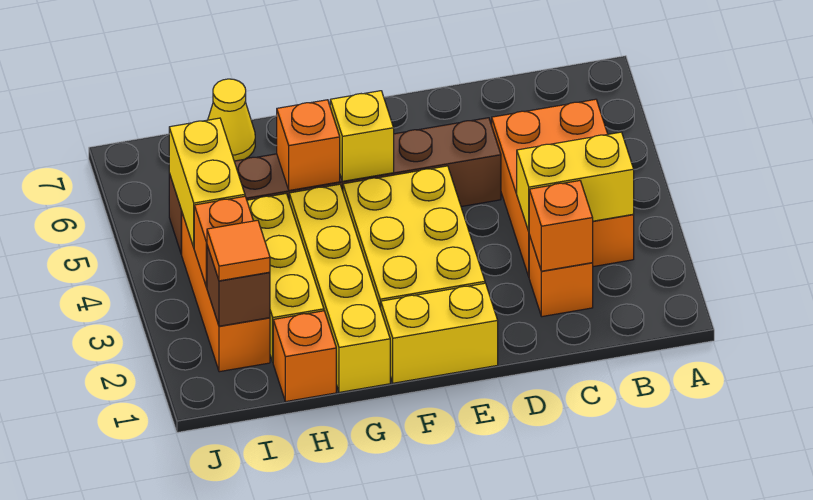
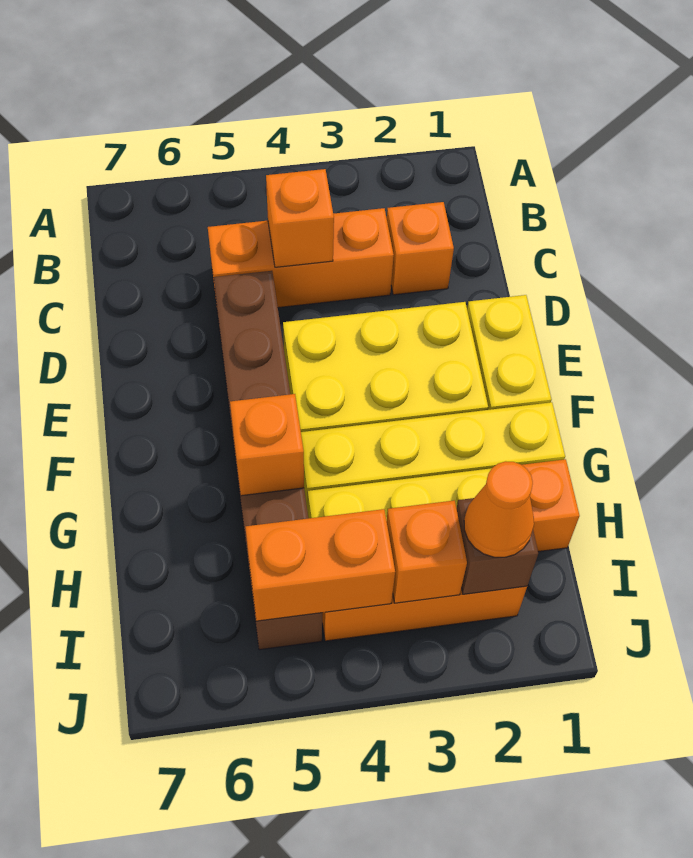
orange 2x3 brick [492,99,634,276] -> orange 1x3 brick [208,208,394,308]
yellow 1x2 brick [517,132,634,231] -> none
orange 1x1 brick [529,181,593,271] -> orange 1x1 brick moved to [266,169,334,267]
yellow 1x1 brick [330,91,394,181] -> none
yellow 1x1 cone [208,79,255,161] -> none
orange 1x1 tile [207,220,270,281] -> orange 1x1 cone [464,461,534,557]
yellow 1x2 brick [169,118,245,247] -> orange 1x2 brick [245,509,395,621]

